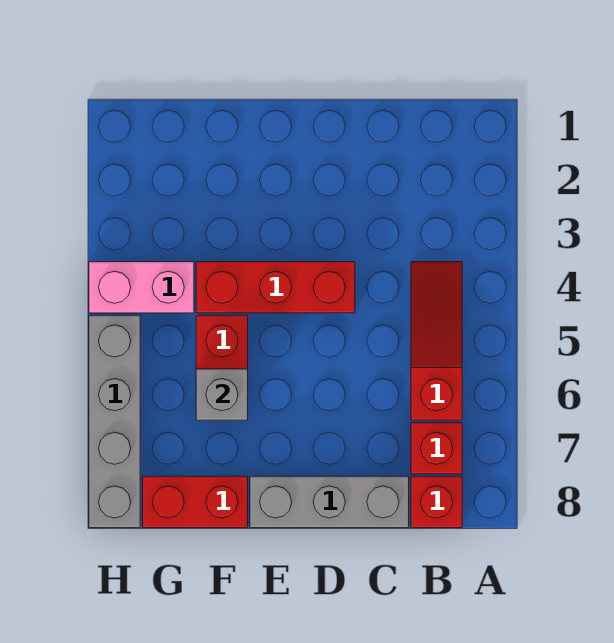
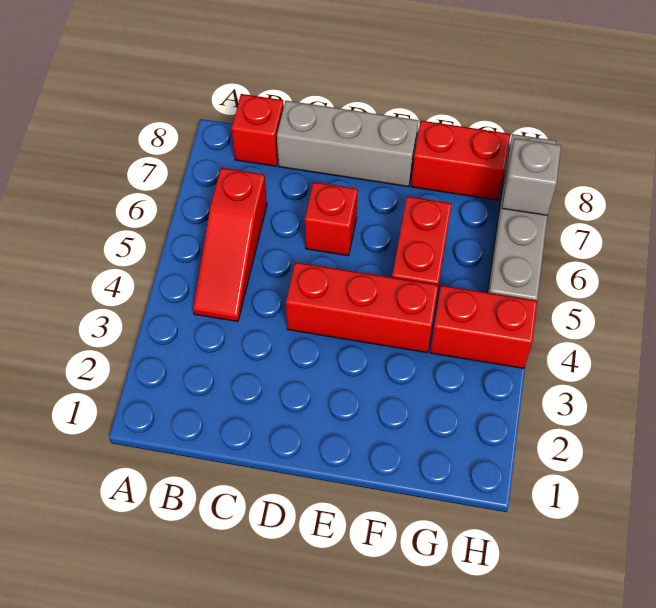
red 1x1 brick [411,423,462,474] -> red 1x1 brick moved to [305,182,358,256]
grey 1x1 brick [196,369,248,420] -> grey 1x1 brick moved to [502,138,561,215]
pink 1x2 brick [89,262,194,313] -> red 1x2 brick [430,285,537,368]

